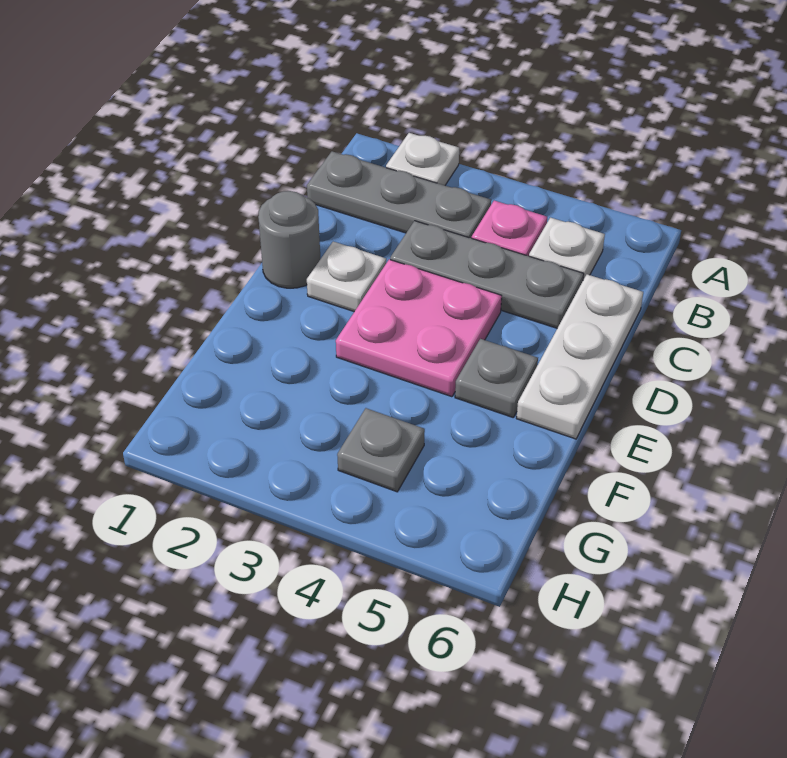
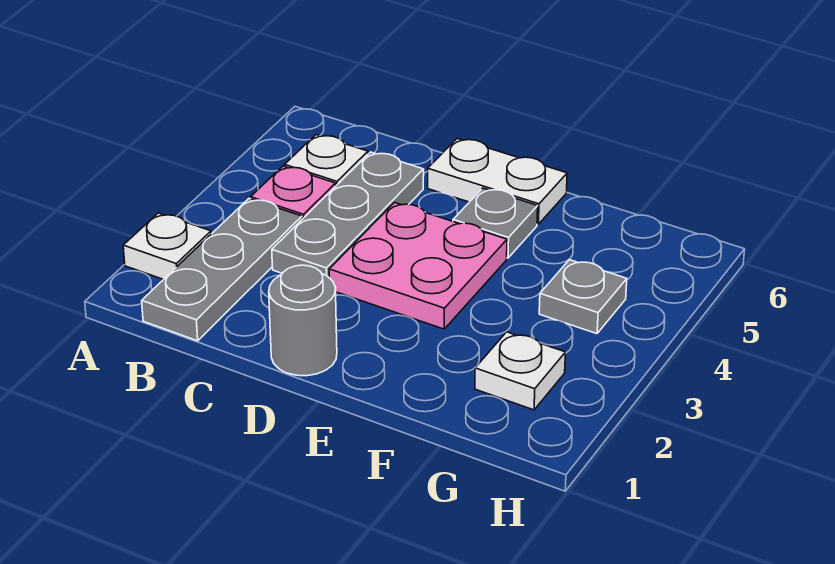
white 1x3 plate [517,274,643,439] -> white 1x2 plate [428,138,567,224]
white 1x1 plate [307,242,386,312] -> white 1x1 plate moved to [475,332,566,410]

